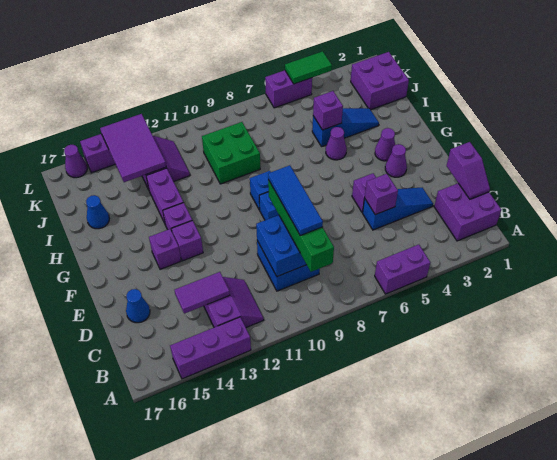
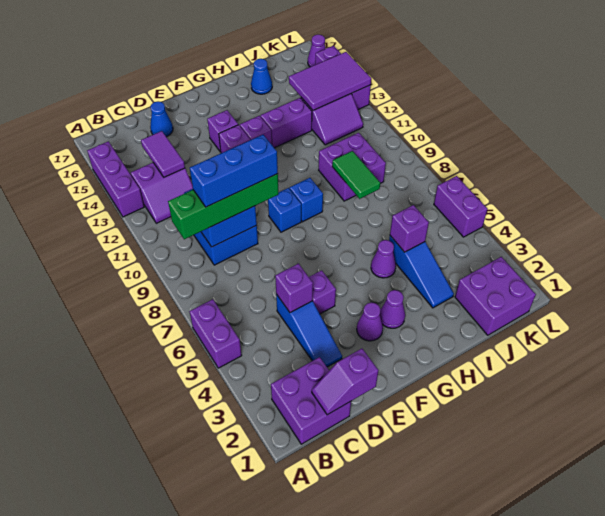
blue 1x3 tile [268,165,323,236] -> blue 1x3 brick [190,135,278,207]
green 2x2 brick [202,122,260,184] -> purple 2x2 brick [319,133,386,201]
green 1x2 tile [285,51,332,84] -> green 1x2 tile moved to [332,151,380,199]

